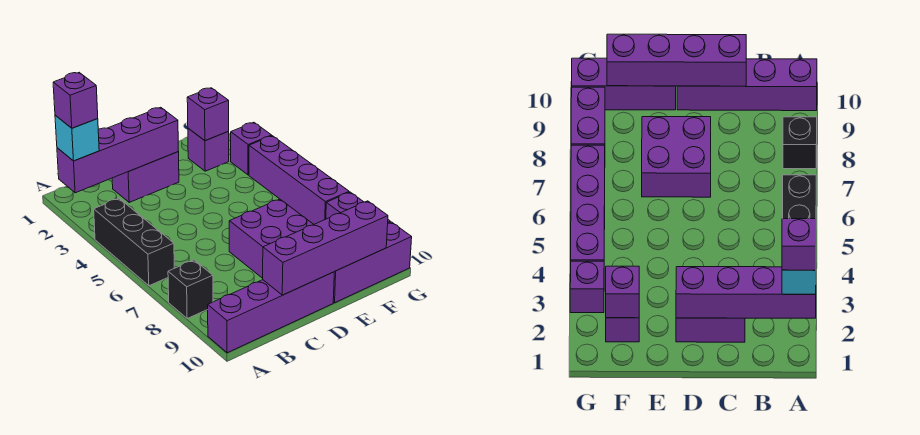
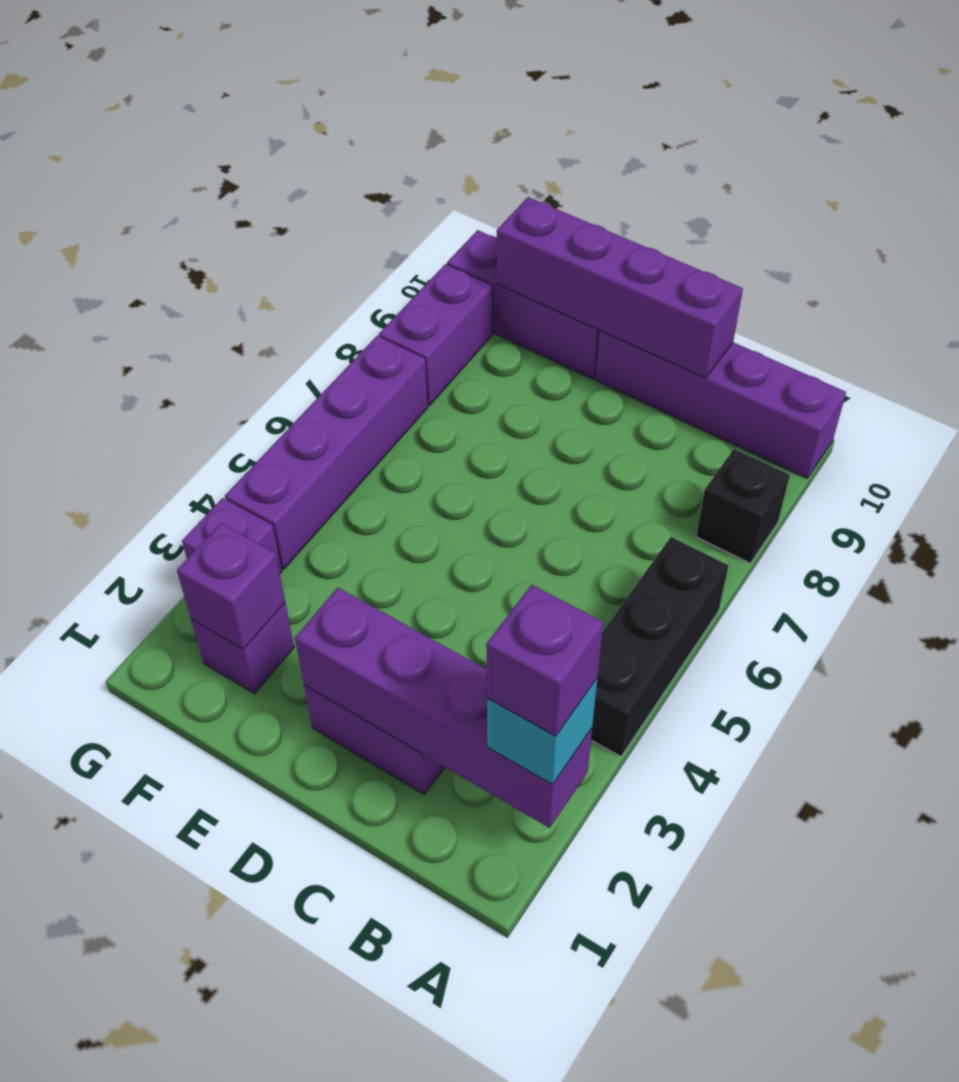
purple 2x2 brick [229,199,314,278] -> none

